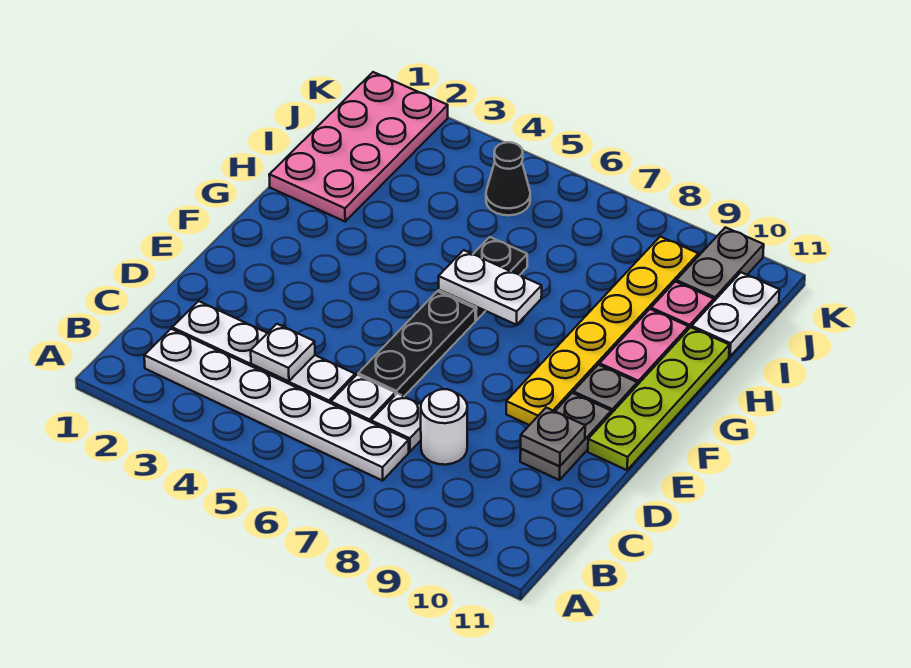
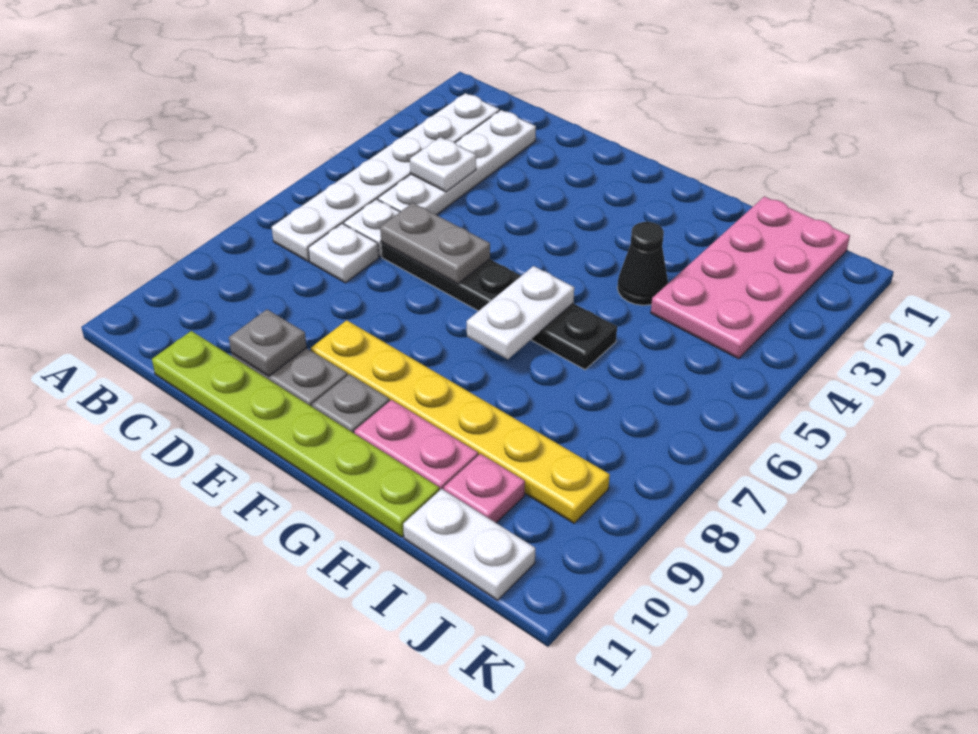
white 1x1 round brick [421,389,467,465] -> none
lime 1x4 plate [588,327,729,470] -> lime 1x6 plate [152,331,440,537]
pink 2x4 plate [269,72,448,221] -> pink 2x4 plate turned to [651,197,850,359]
black 1x1 cone [486,142,530,215] -> black 1x1 cone moved to [617,222,668,305]
grey 1x2 plate [676,227,764,301] -> grey 1x2 plate moved to [380,203,490,284]

